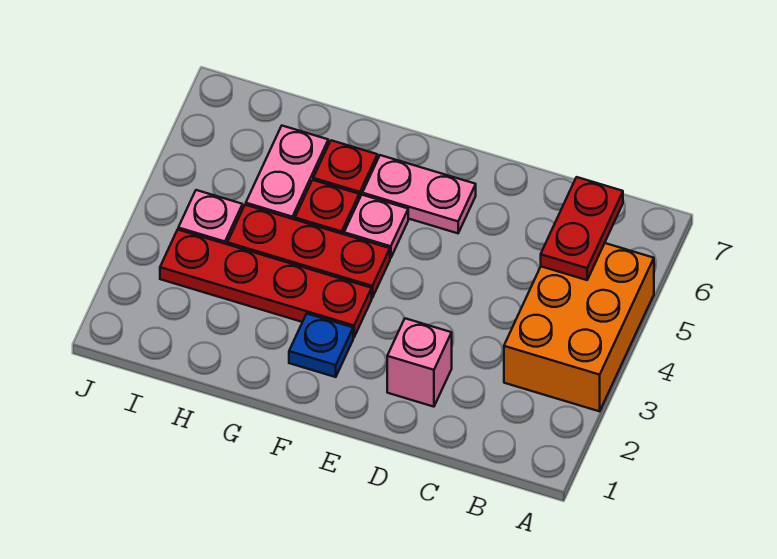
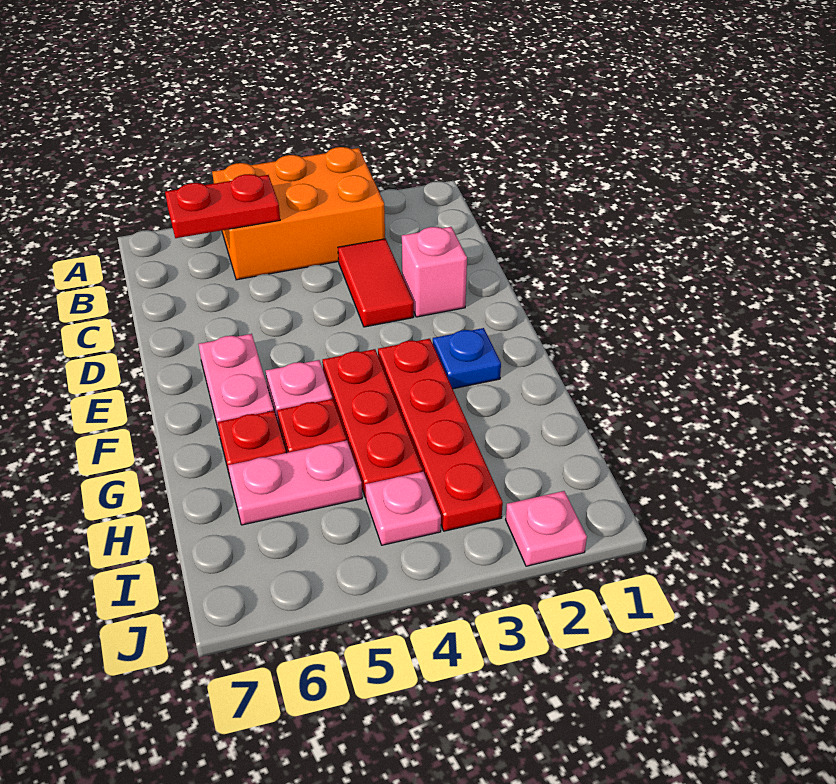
none -> red 1x2 tile [338,239,414,327]
none -> pink 1x1 plate [506,491,587,566]

